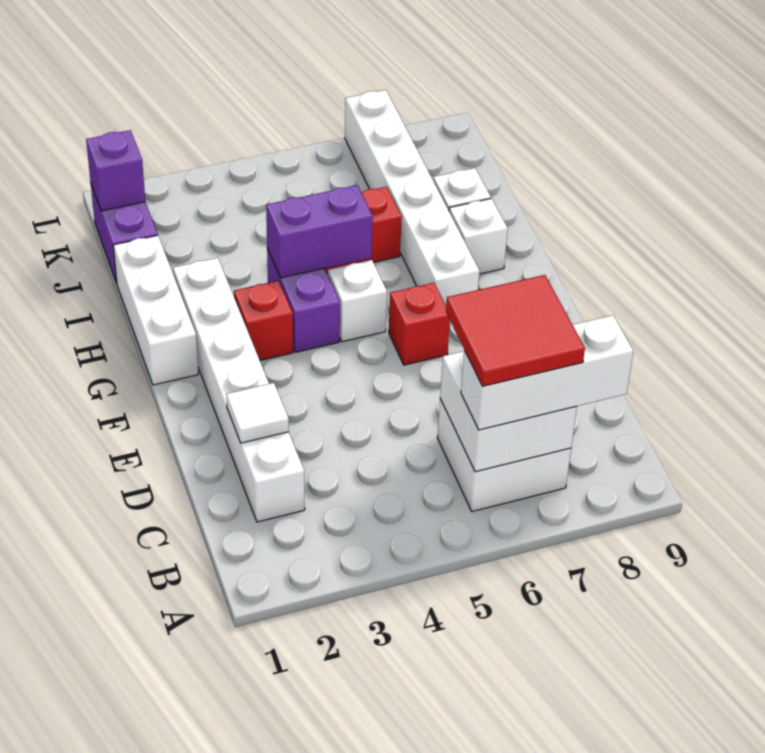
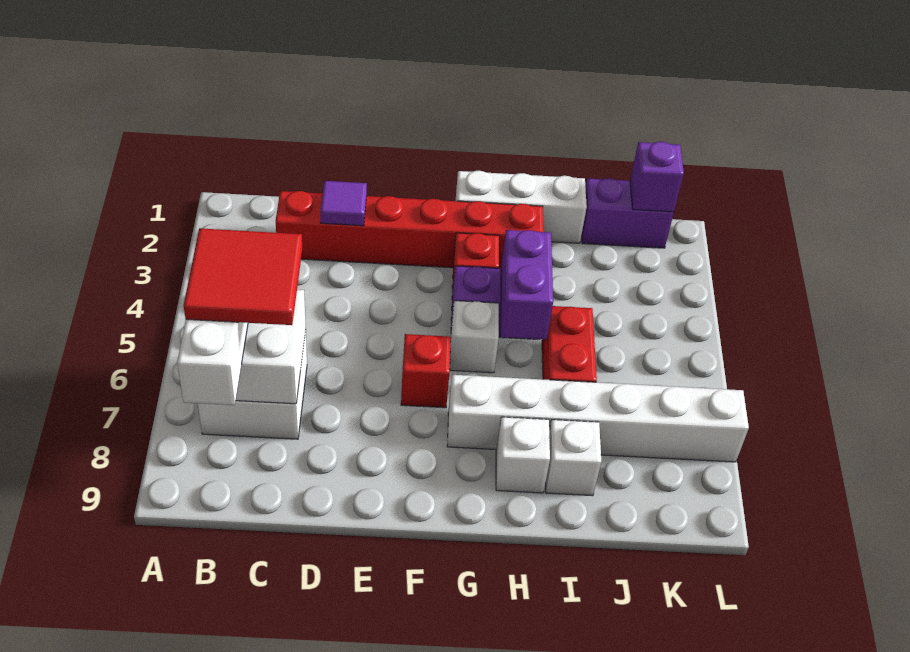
white 1x6 brick [173,258,305,522] -> red 1x6 brick [276,191,544,269]
white 1x1 tile [226,383,289,443] -> purple 1x1 tile [321,181,367,226]

